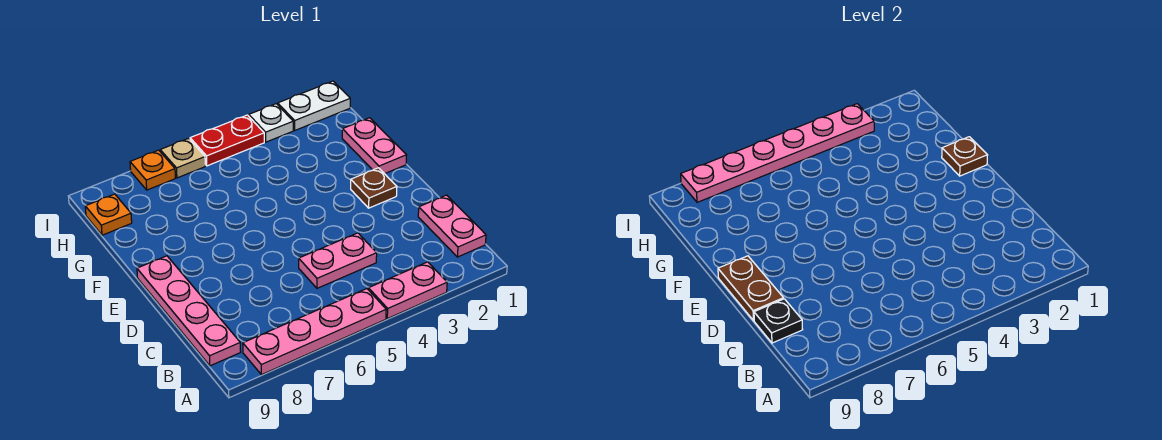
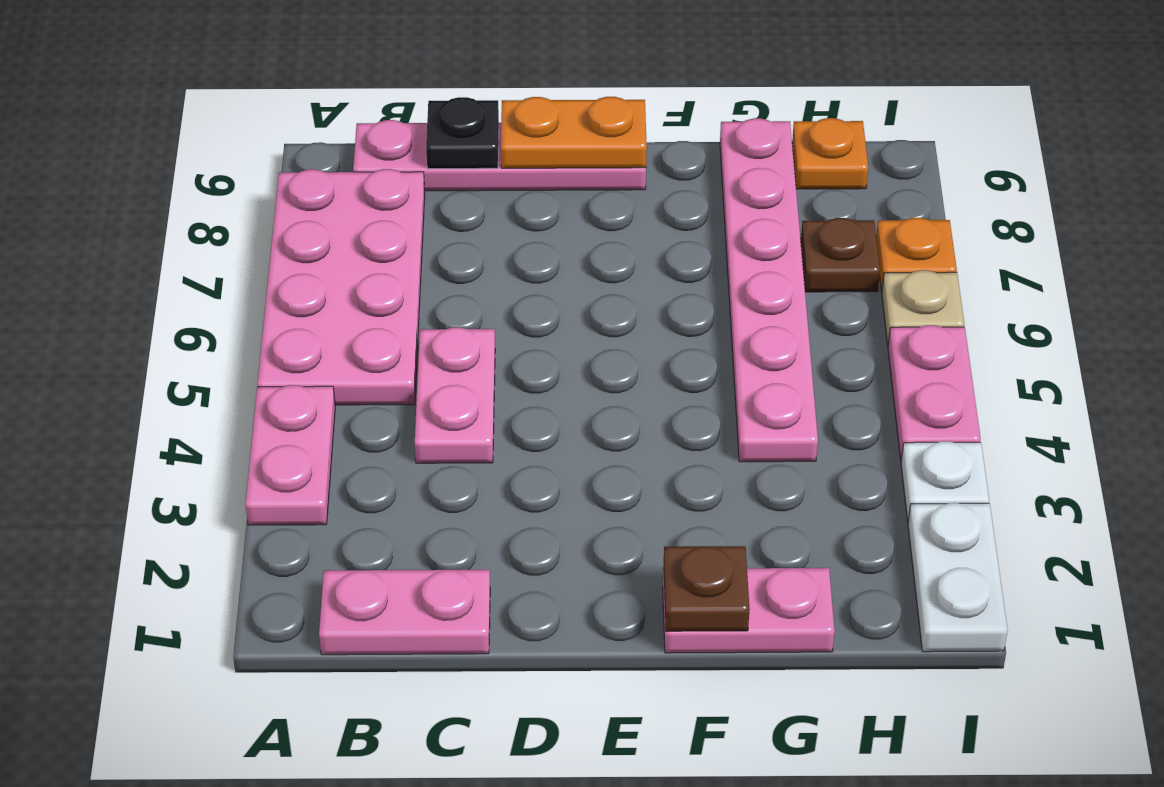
pink 1x4 plate [243,289,386,375] -> pink 2x4 plate [258,169,425,405]
brown 1x2 plate [718,256,784,320] -> orange 1x2 plate [501,97,647,168]
brown 1x1 plate [351,168,397,208] -> brown 1x1 plate moved to [801,218,880,292]
pink 1x6 plate [681,104,874,202] -> pink 1x6 plate moved to [720,118,818,462]
red 1x2 plate [190,115,264,166] -> pink 1x2 plate [888,325,981,460]

